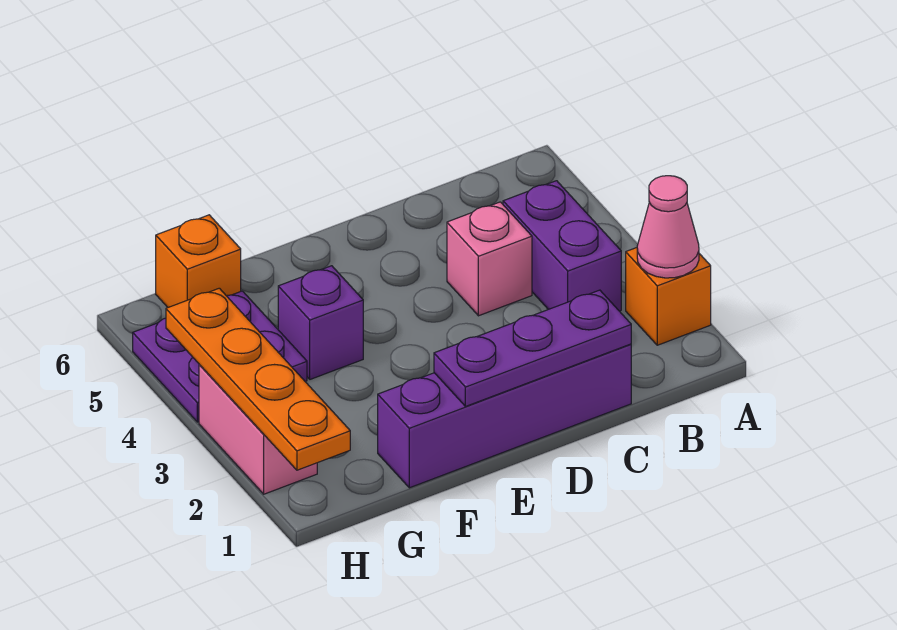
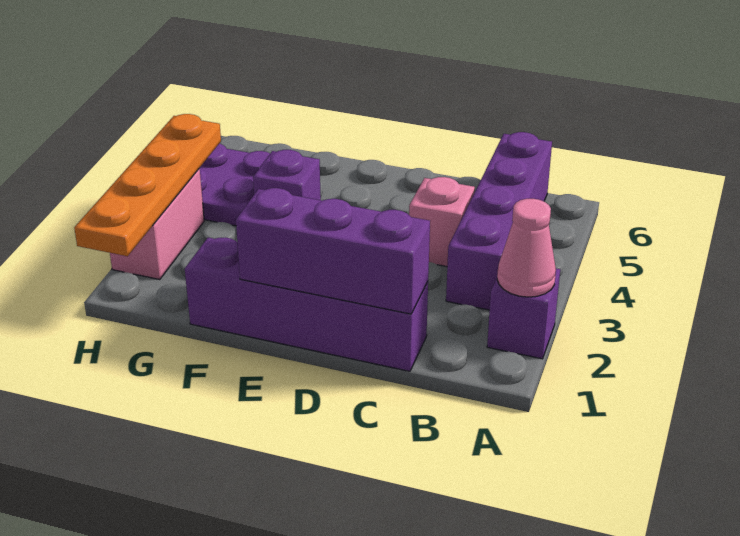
orange 1x1 brick [626,248,711,345] -> purple 1x1 brick [487,268,560,359]
purple 1x2 brick [503,181,621,311] -> purple 1x4 brick [446,132,552,310]
purple 1x3 plate [434,290,631,406] -> purple 1x3 brick [236,188,430,314]
orange 1x1 brick [156,215,241,307] -> none

